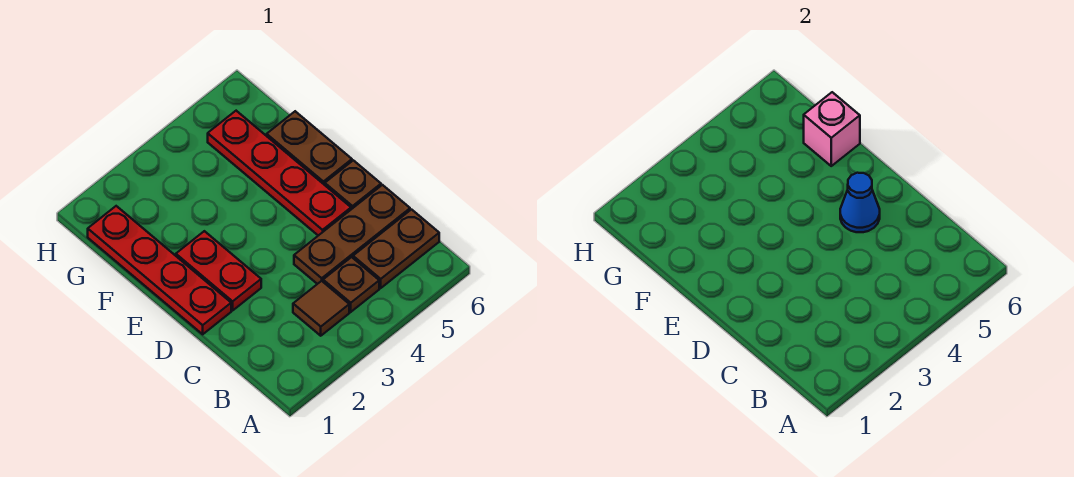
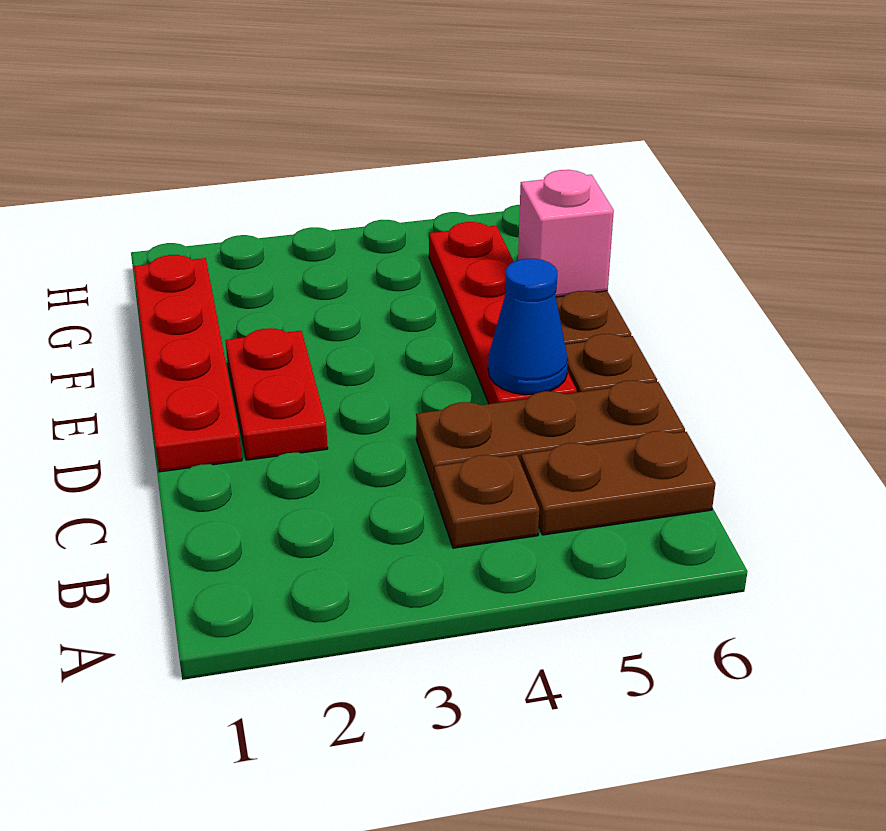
brown 1x1 tile [293,281,349,336] -> none

